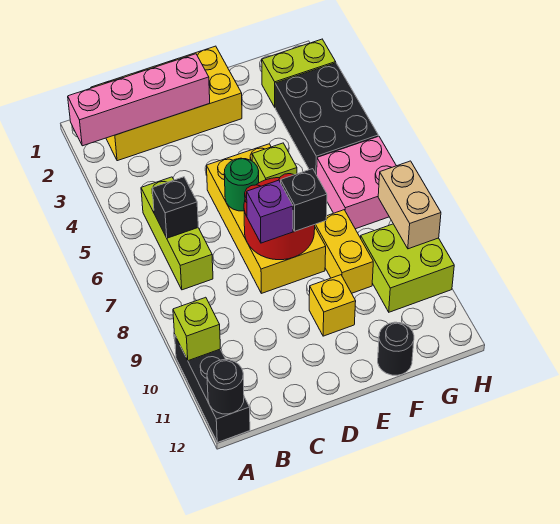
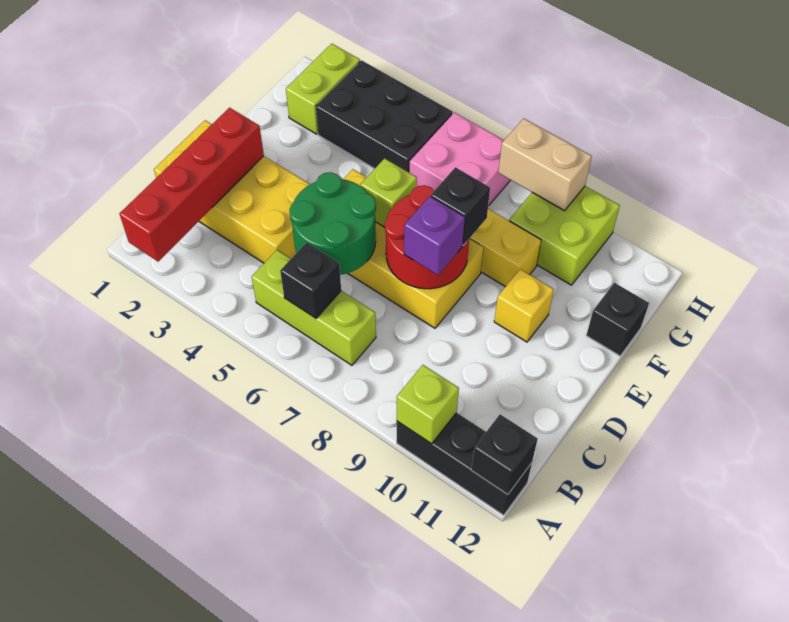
pink 1x4 brick [68,54,210,146] -> red 1x4 brick [119,108,264,262]
black 1x1 round brick [207,360,244,414] -> black 1x1 brick [471,415,538,495]
yellow 2x4 brick [91,46,242,161] -> yellow 2x4 brick turned to [154,120,310,263]
green 1x1 round brick [224,158,259,211] -> green 2x2 round brick [289,172,376,275]
black 1x1 round brick [378,322,414,375] -> black 1x1 brick [586,283,649,356]

